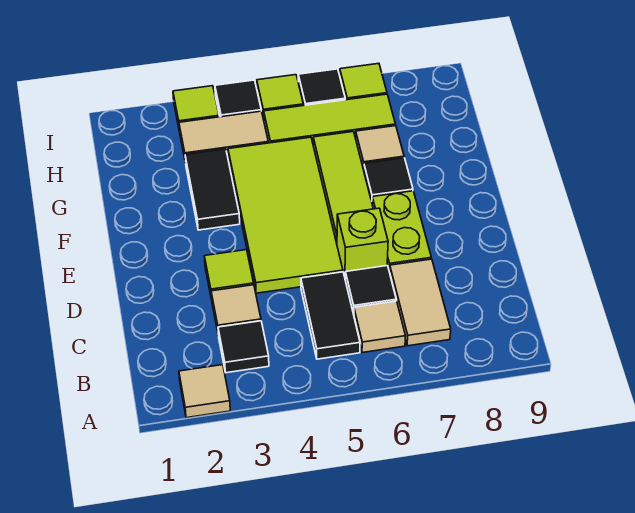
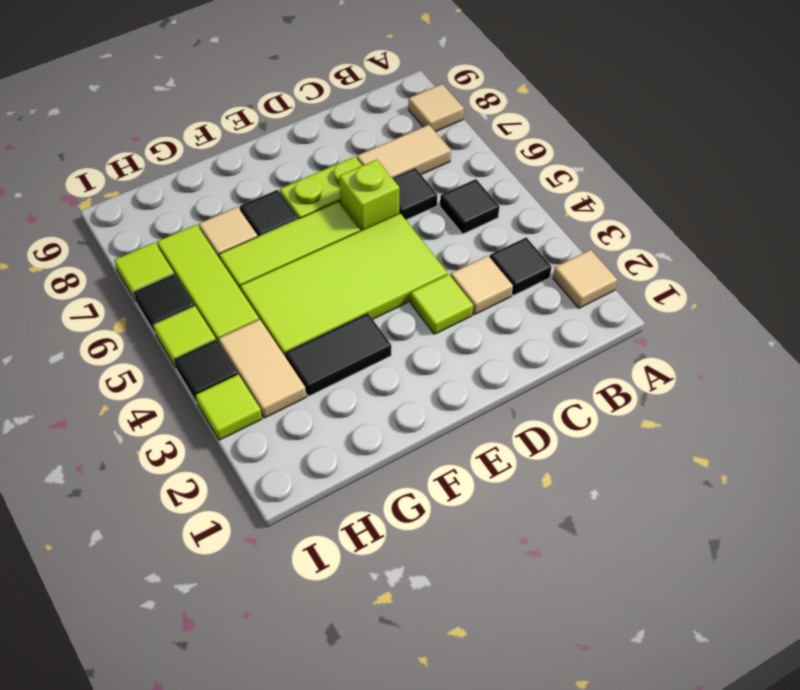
black 1x2 tile [301,272,360,359] -> black 1x1 tile [440,179,500,234]
tan 1x1 tile [354,301,406,353] -> tan 1x1 tile moved to [408,84,464,132]

